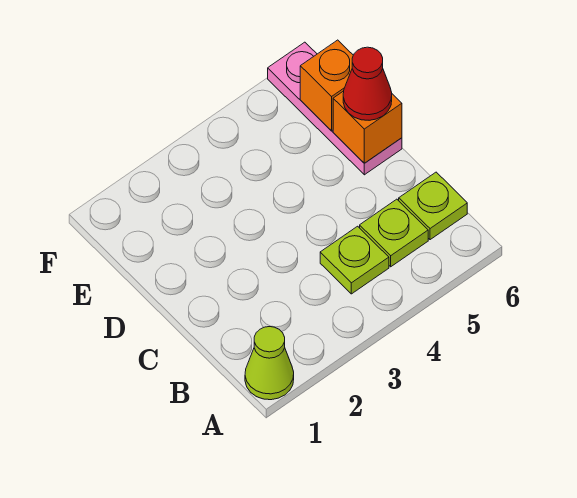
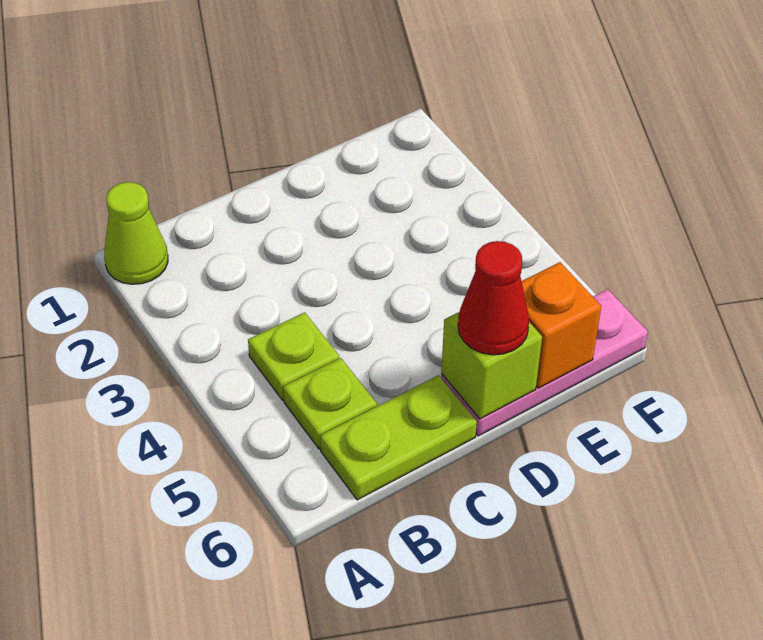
lime 1x1 plate [399,172,467,240] -> lime 1x2 plate [320,375,477,500]
orange 1x1 brick [333,91,402,163] -> lime 1x1 brick [441,312,542,419]

